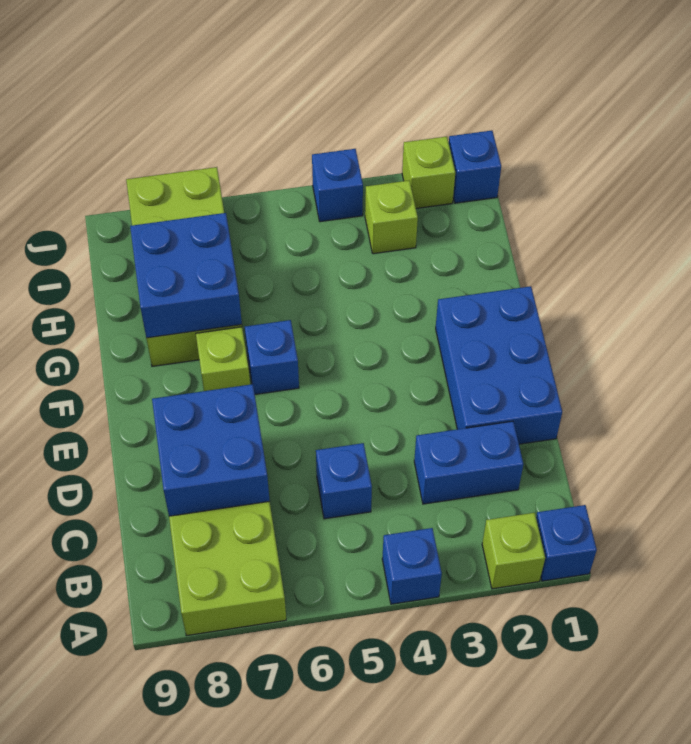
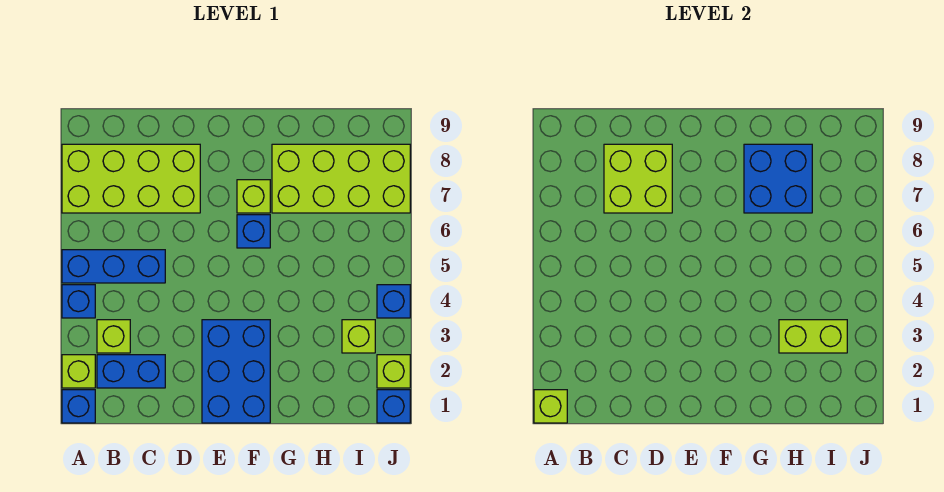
none -> lime 1x1 brick [534,390,567,423]
none -> lime 1x1 brick [97,320,130,353]
blue 1x2 brick [414,421,523,504] -> blue 1x2 brick turned to [97,355,165,388]
blue 1x1 brick [316,443,372,519] -> blue 1x3 brick [62,250,165,283]
blue 2x2 brick [152,384,270,516] -> lime 2x2 brick [604,144,672,213]
blue 2x3 brick [436,286,562,444] -> blue 2x3 brick turned to [202,320,270,423]
none -> lime 1x2 brick [779,320,847,353]

